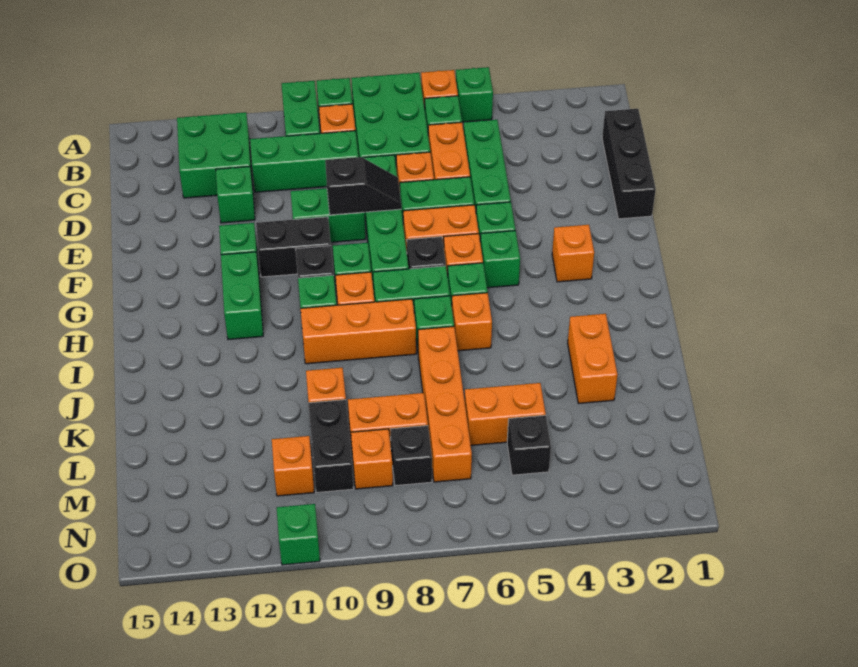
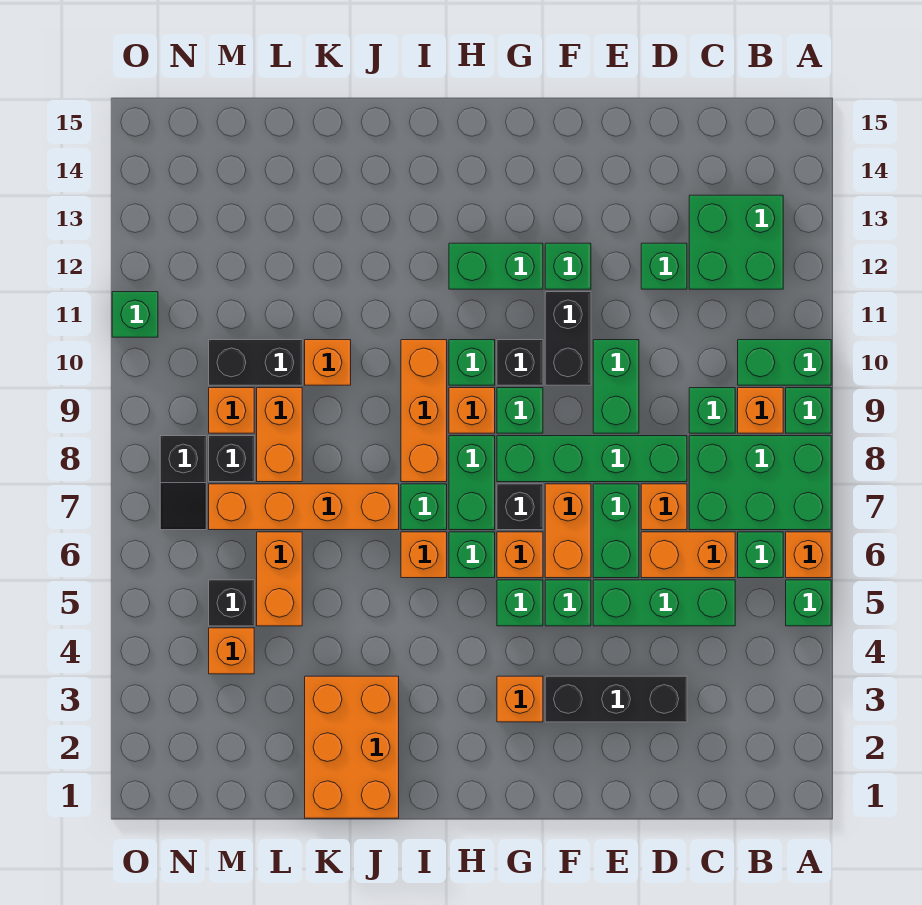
black 1x3 brick [602,109,656,219] -> black 1x3 brick moved to [545,676,687,722]
green 1x3 brick [250,131,358,192] -> green 1x1 brick [689,388,735,433]
black 1x2 slope [325,157,401,215] -> black 1x2 slope moved to [160,436,206,530]
orange 1x2 brick [568,314,617,404] -> orange 2x3 brick [305,676,399,818]
orange 1x1 brick [272,436,314,496] -> orange 1x1 brick moved to [209,628,254,674]

